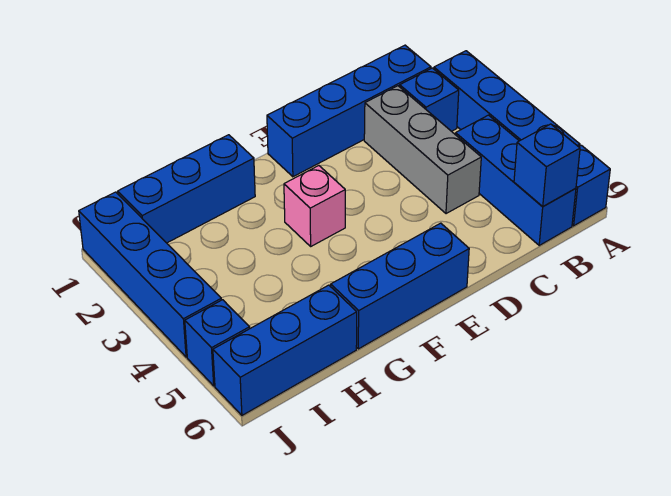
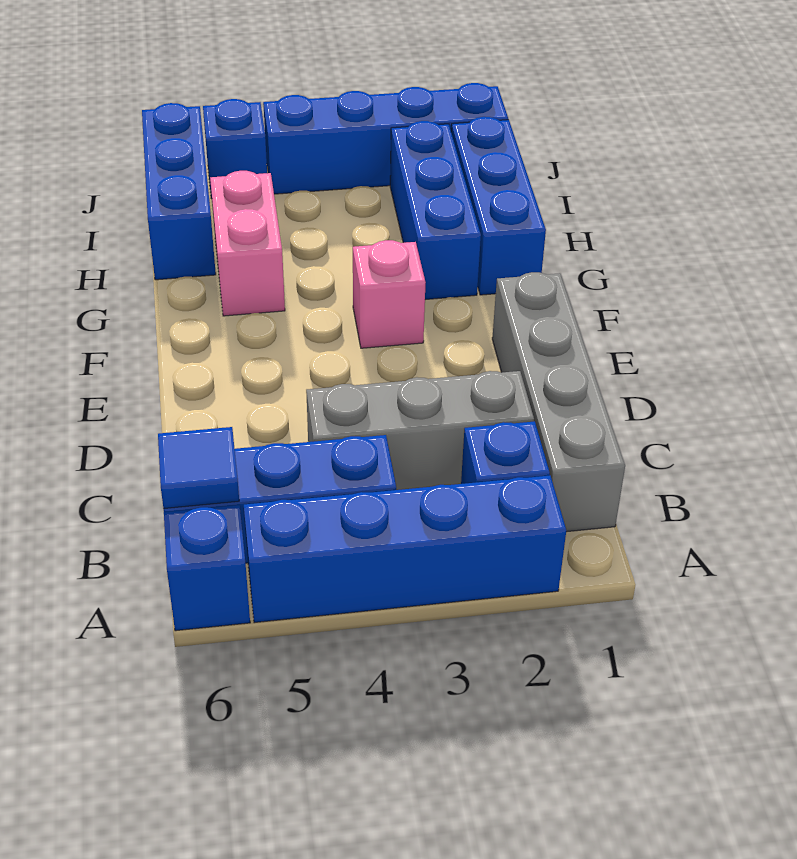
blue 1x4 brick [267,45,431,177] -> grey 1x4 brick [492,272,625,532]
blue 1x1 brick [514,124,580,207] -> blue 1x1 tile [158,427,239,509]
blue 1x3 brick [331,223,469,349] -> blue 1x3 brick moved to [390,121,481,300]
none -> pink 1x2 brick [210,171,285,316]

